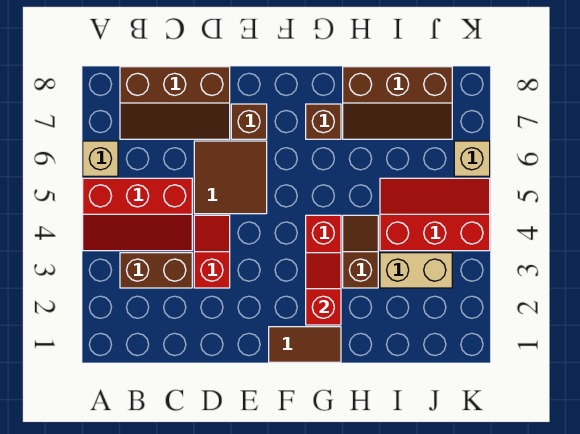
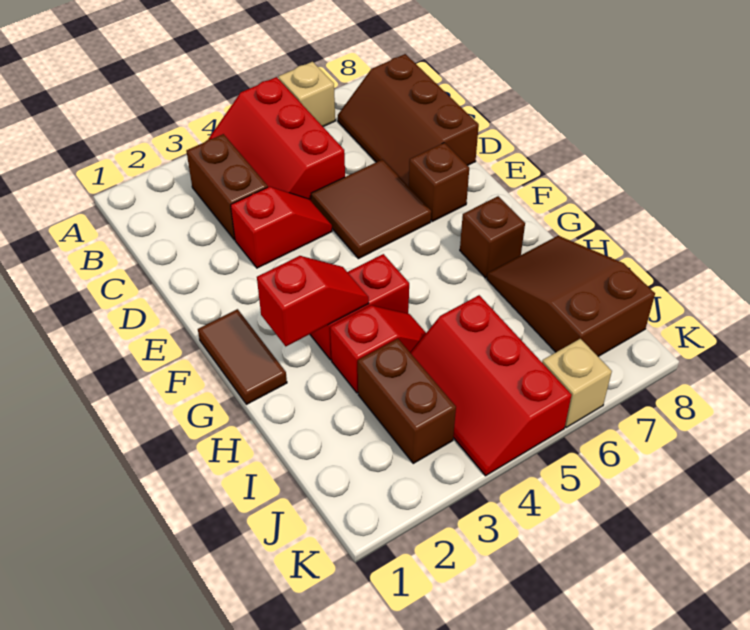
brown 1x2 slope [343,215,378,288] -> red 1x2 slope [330,305,426,393]
brown 2x3 slope [343,67,452,139] -> brown 2x3 slope turned to [487,236,655,356]
tan 1x2 brick [380,253,452,288] -> brown 1x2 brick [358,339,456,463]
red 2x3 slope [380,178,490,251] -> red 2x3 slope turned to [410,295,572,476]

